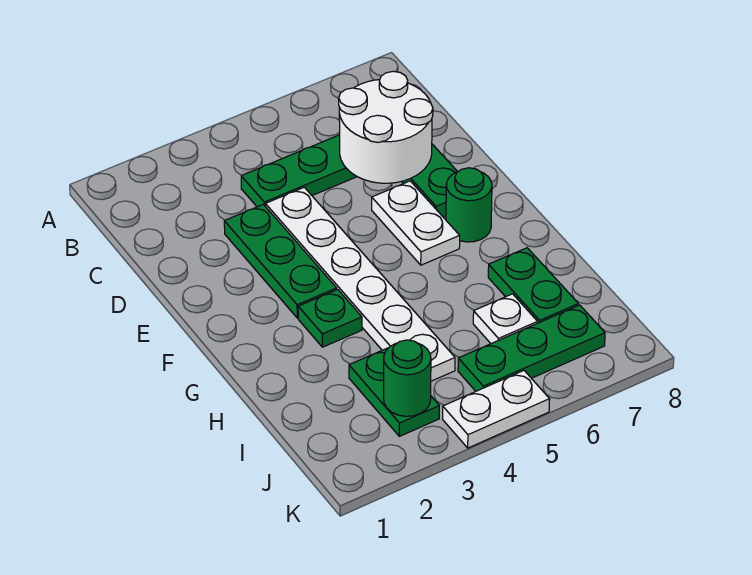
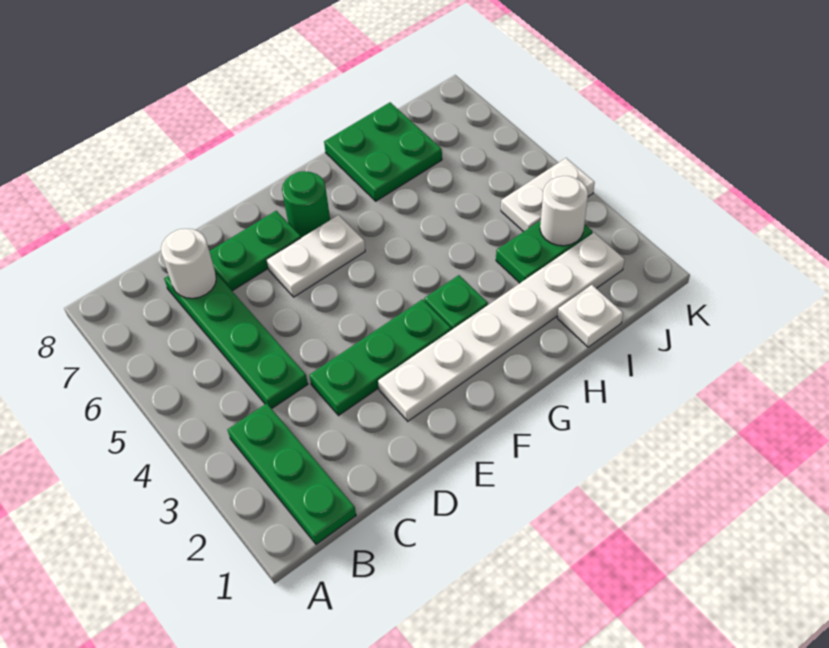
white 2x2 round brick [339,71,433,183] -> white 1x1 round brick [161,229,216,298]
white 1x6 plate [265,187,455,381] -> white 1x6 plate moved to [378,233,625,421]
green 1x2 plate [488,248,578,323] -> green 2x2 plate [324,102,442,201]
white 1x1 plate [473,294,538,343] -> white 1x1 plate moved to [557,285,623,347]
green 1x1 round brick [384,340,431,416] -> white 1x1 round brick [540,176,588,246]
green 1x3 plate [458,305,605,391] -> green 1x3 plate moved to [227,403,356,544]
white 1x2 plate [443,371,550,448] -> white 1x2 plate turned to [501,158,595,232]

